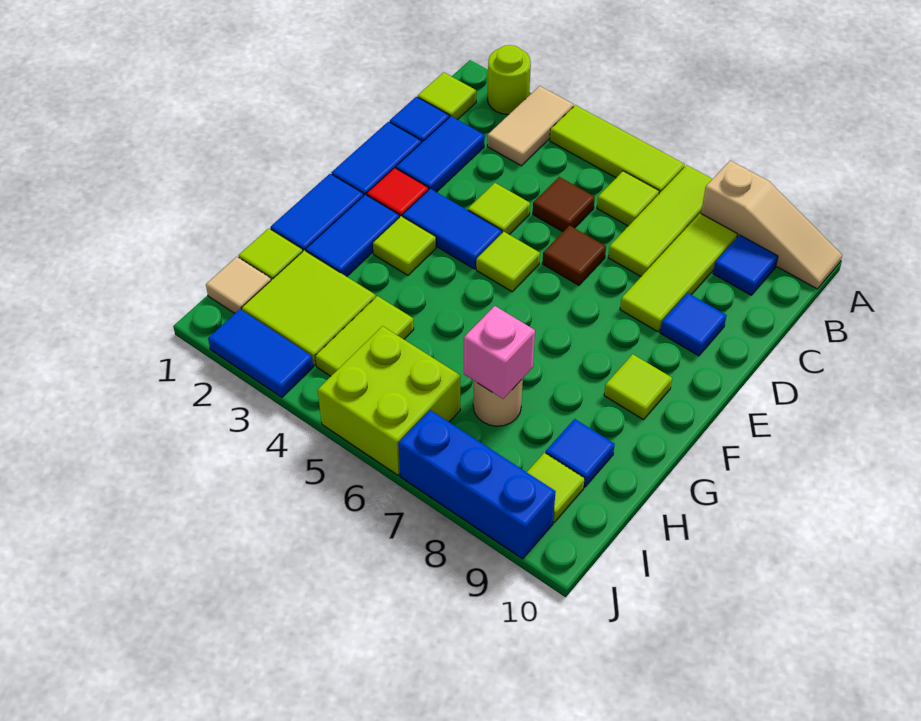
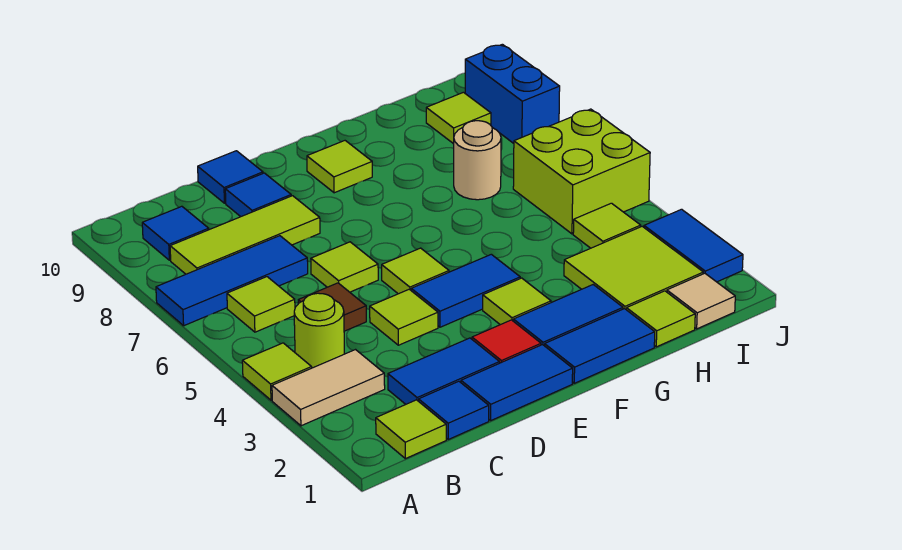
lime 1x1 round brick [488,45,531,114] -> lime 1x1 round brick moved to [294,293,344,368]
lime 1x3 tile [550,105,685,194] -> lime 1x1 tile [242,343,312,400]
lime 1x3 tile [608,165,712,276] -> blue 1x3 tile [156,236,308,326]
tan 1x3 slope [701,161,842,289] -> none
brown 1x1 tile [542,225,606,285] -> lime 1x1 tile [311,242,378,292]
blue 1x2 tile [402,189,502,269] -> blue 1x2 tile turned to [411,254,520,327]
lime 1x2 tile [315,296,414,376] -> lime 1x1 tile [573,203,641,248]
pink 1x1 brick [464,306,535,399] -> none
blue 1x1 tile [546,419,615,487] -> blue 1x1 tile moved to [198,151,263,203]
blue 1x3 brick [398,410,556,559] -> blue 1x2 brick [465,44,560,143]

